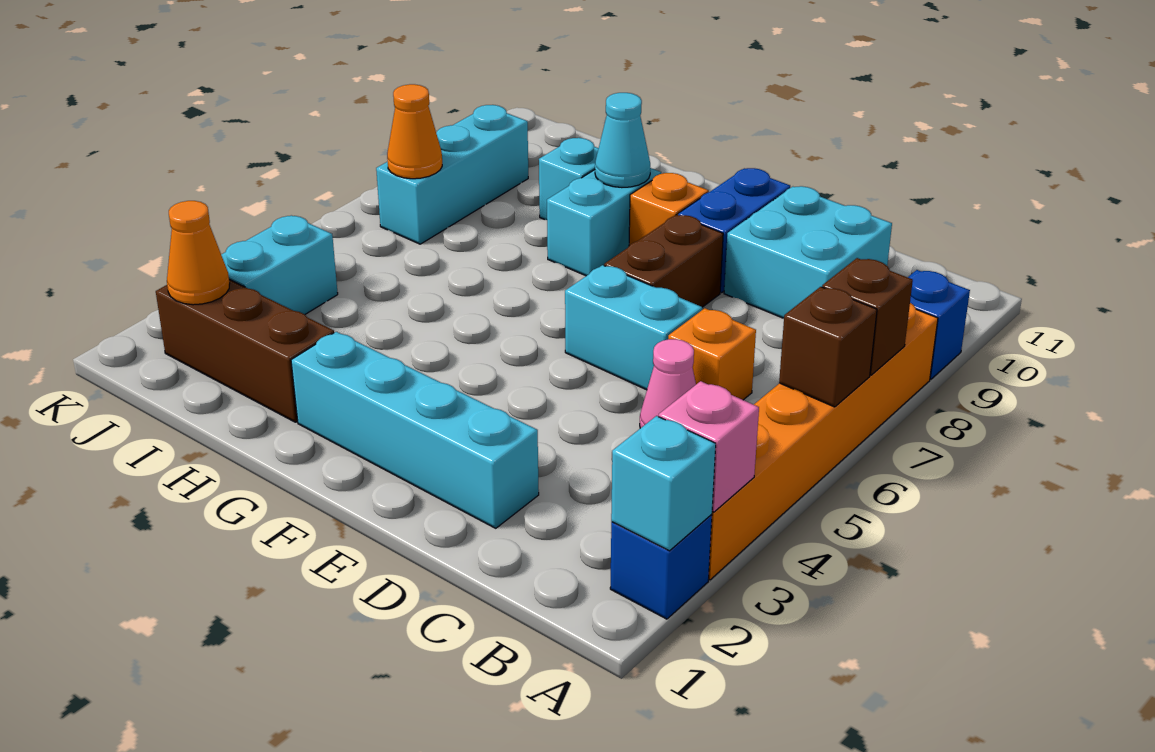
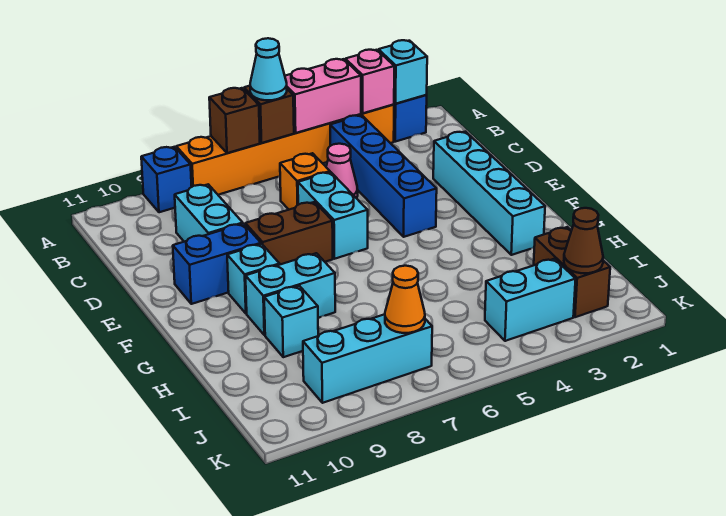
none -> pink 1x2 brick [285,59,361,133]
none -> blue 1x4 brick [330,115,437,237]
cyan 2x2 brick [724,186,892,318] -> cyan 1x2 brick [175,184,243,242]
orange 1x1 brick [629,173,709,246] -> cyan 1x1 brick [227,244,280,314]
cyan 1x1 cone [595,93,650,187] -> cyan 1x1 cone moved to [250,38,287,100]
brown 1x3 brick [156,279,334,422] -> brown 1x2 brick [534,227,610,317]
orange 1x1 cone [167,201,230,305] -> brown 1x1 cone [564,208,603,273]

